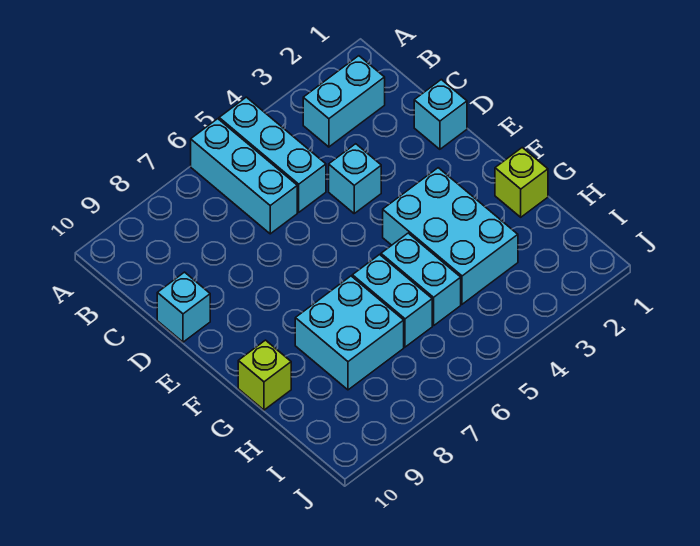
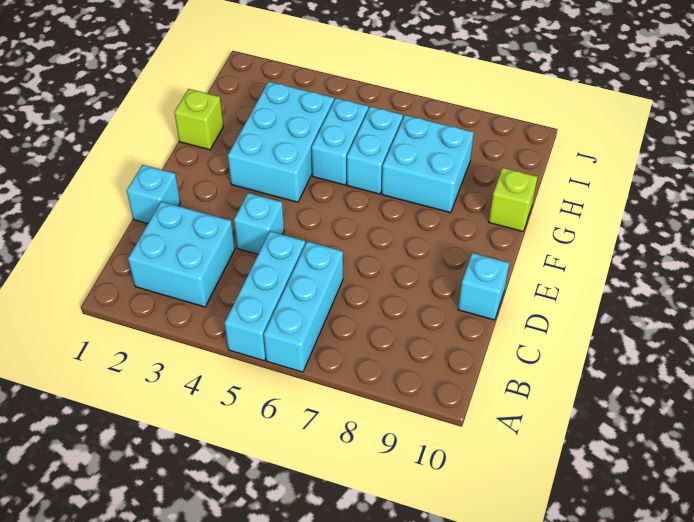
cyan 1x2 brick [303,56,385,147] -> cyan 2x2 brick [128,202,235,307]

